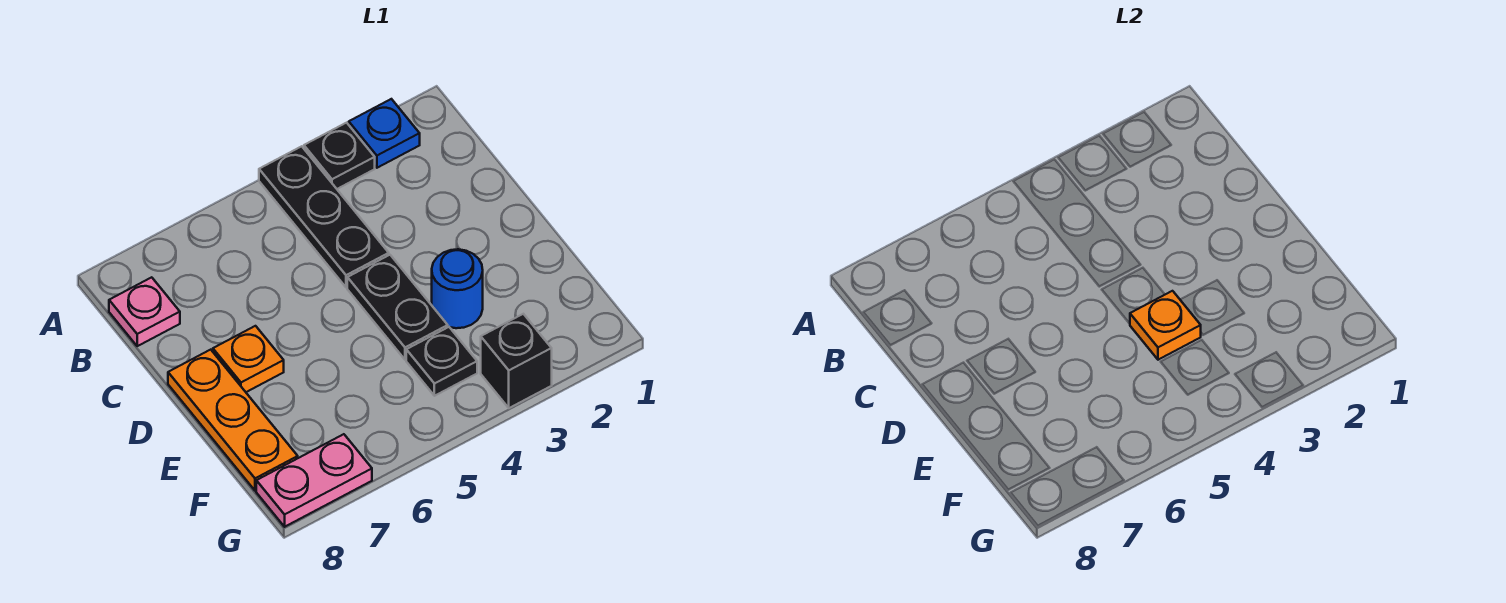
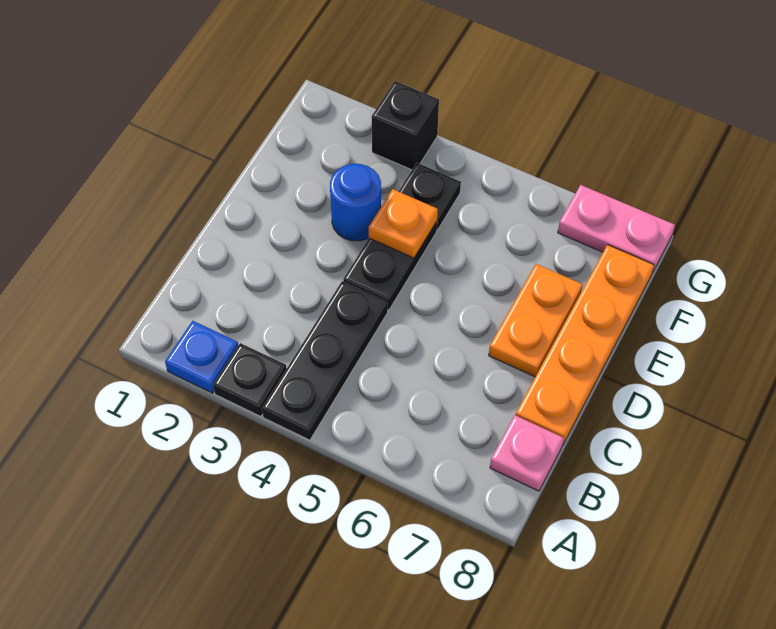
orange 1x1 plate [213,326,284,392] -> orange 1x2 plate [489,264,583,377]
orange 1x3 plate [168,350,298,491] -> orange 1x4 plate [516,245,654,444]

